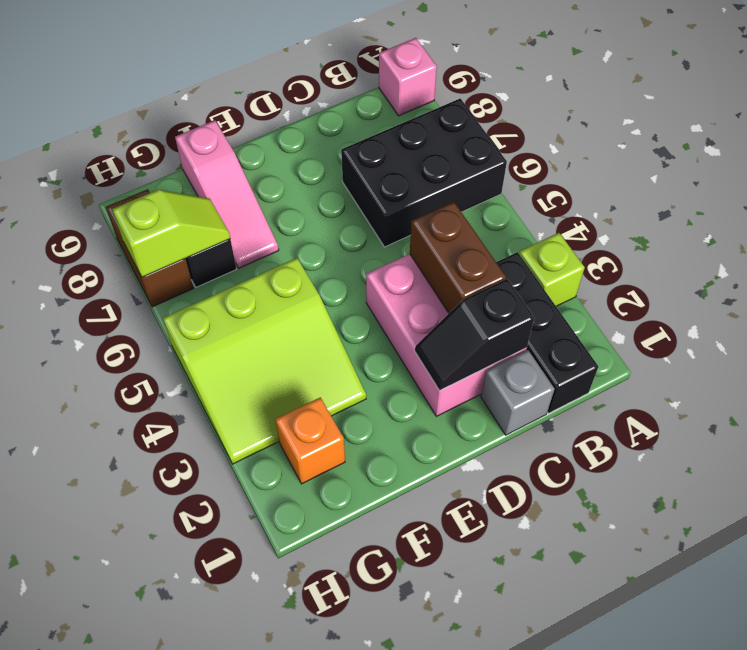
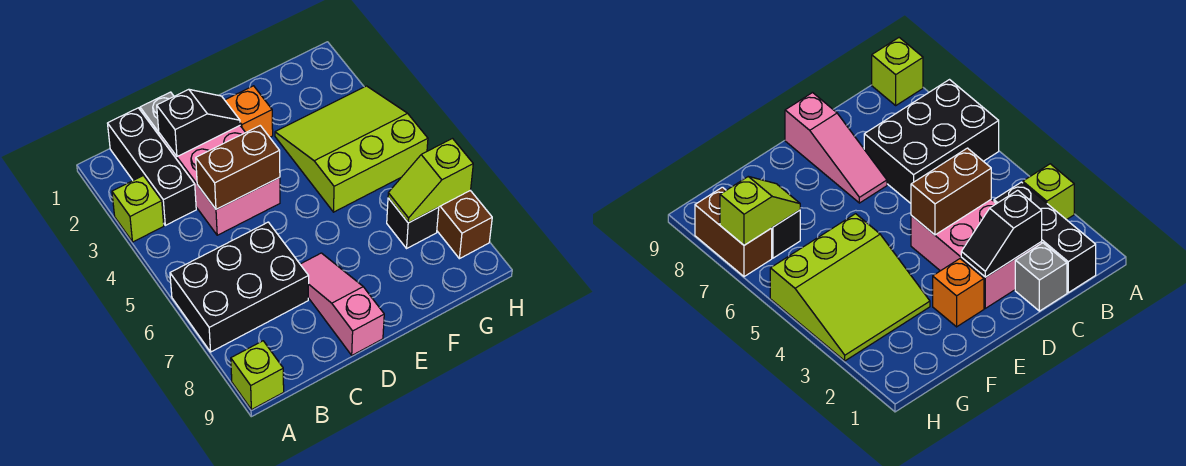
pink 1x1 brick [379,38,437,116] -> lime 1x1 brick [231,341,284,410]
brown 1x2 brick [410,202,506,313] -> brown 1x2 brick turned to [196,126,280,209]
pink 1x3 slope [175,120,279,268] -> pink 1x3 slope moved to [300,253,384,355]
orange 1x1 brick [275,397,345,484] -> orange 1x1 brick moved to [225,86,273,137]

